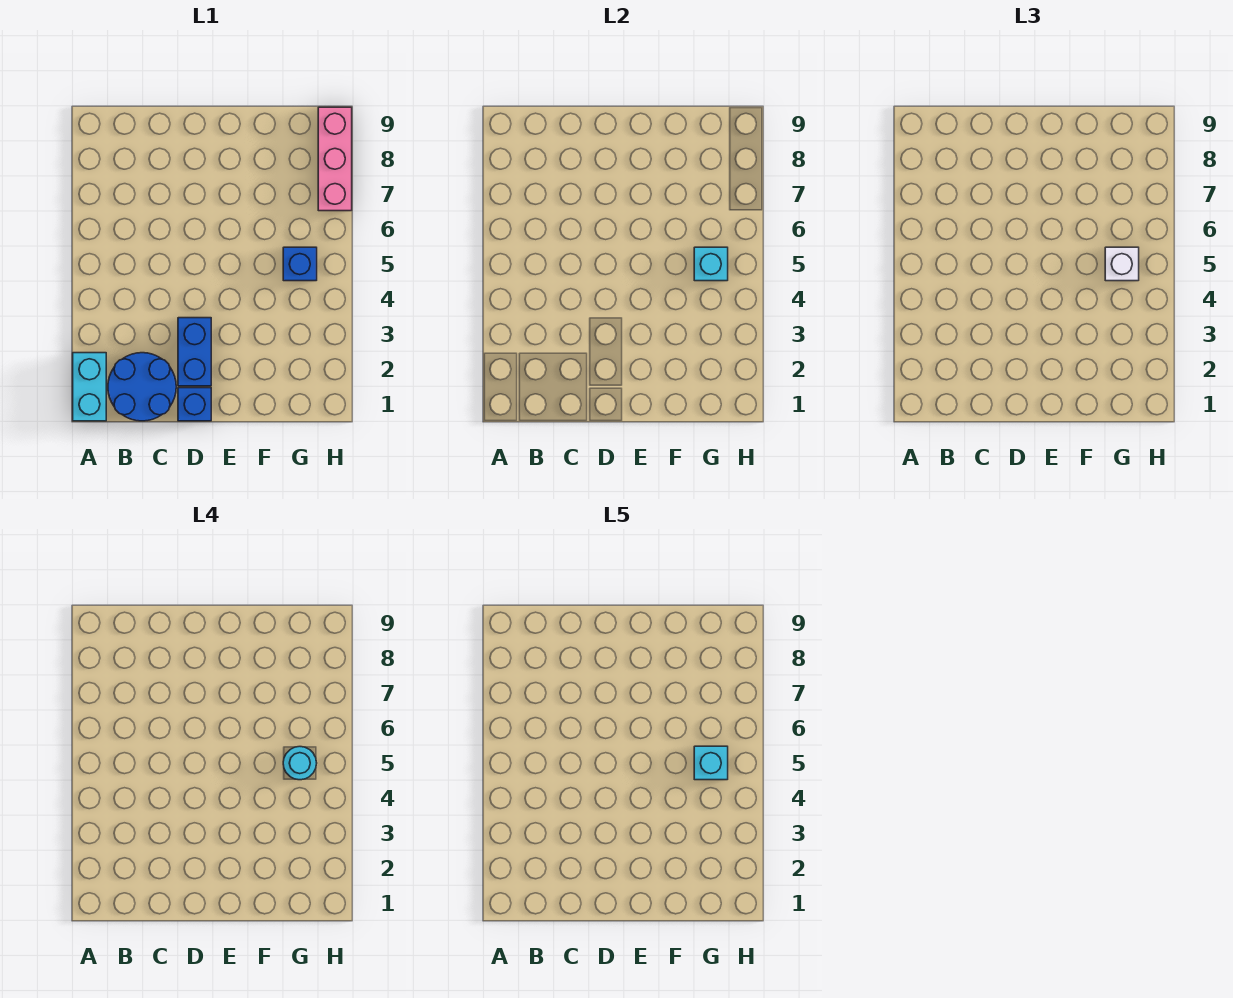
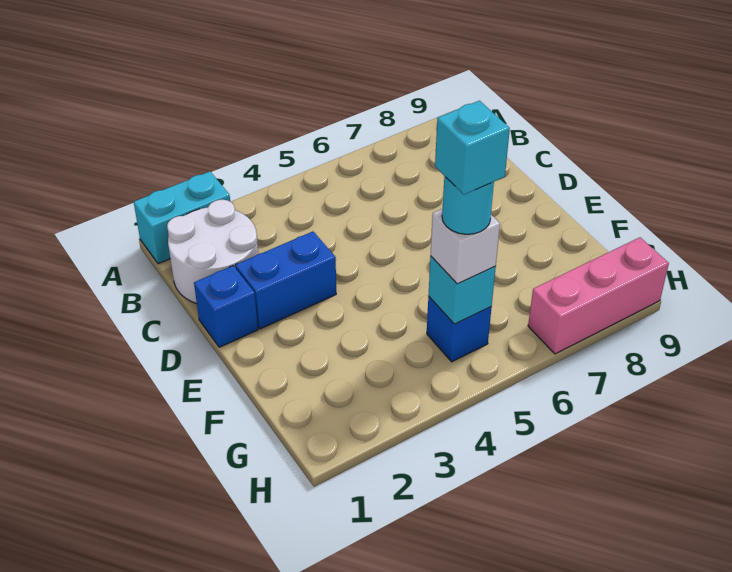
blue 2x2 round brick [108,353,176,421] -> white 2x2 round brick [167,200,258,304]

